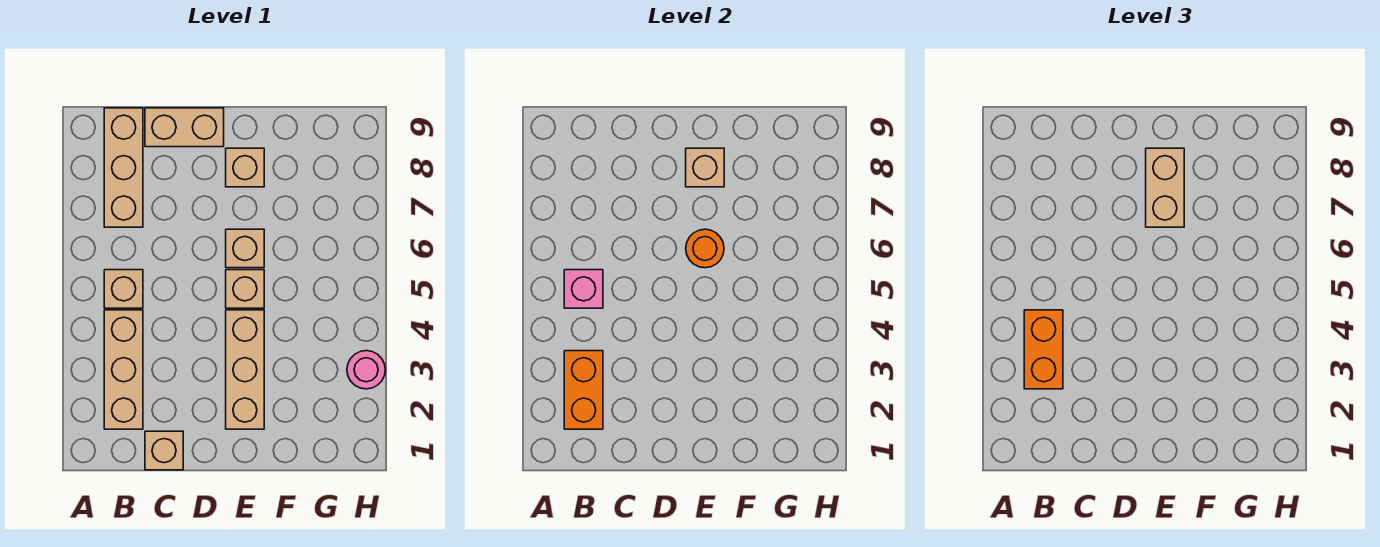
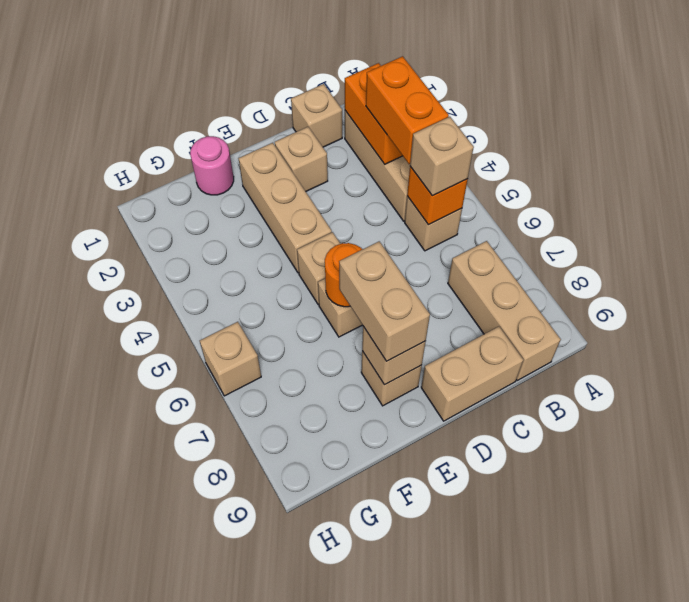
pink 1x1 brick [564,270,603,308] -> orange 1x1 brick [407,167,468,225]
none -> tan 1x1 brick [410,117,474,196]
none -> tan 1x1 brick [275,127,328,191]
pink 1x1 round brick [347,351,385,389] -> pink 1x1 round brick moved to [190,136,234,195]
none -> tan 1x1 brick [200,322,261,396]

